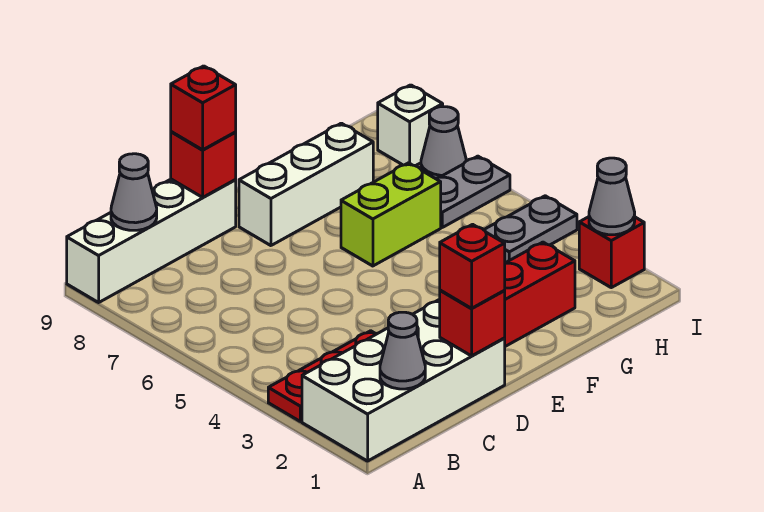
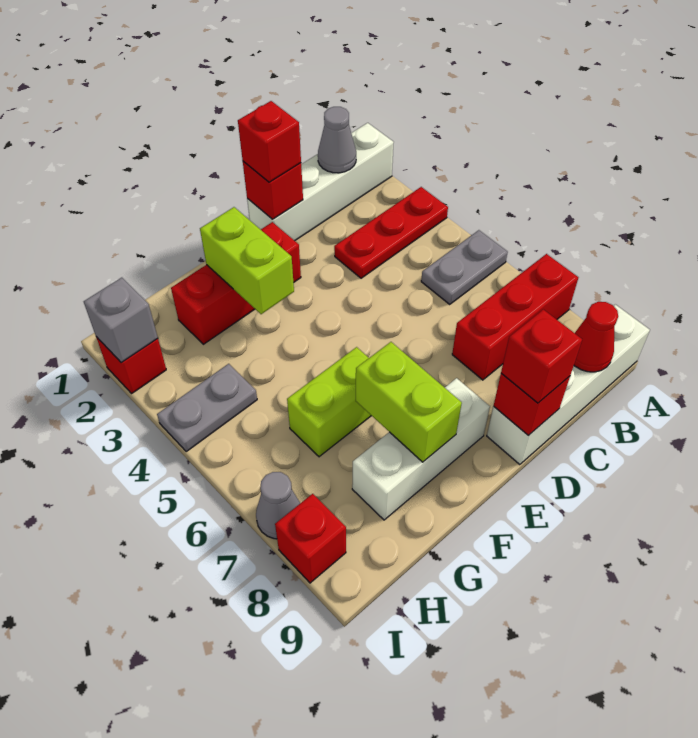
white 2x4 brick [302,300,505,461] -> white 1x4 brick [247,123,394,241]
none -> red 1x3 brick [452,254,578,380]
grey 1x1 cone [111,154,157,230] -> red 1x1 cone [574,302,618,372]
none -> lime 1x2 brick [200,207,294,314]
none -> lime 1x2 brick [356,342,462,462]
grey 1x2 plate [435,156,510,227] -> grey 1x2 plate moved to [421,230,508,305]
grey 1x1 cone [589,158,635,235] -> grey 1x1 brick [84,278,158,363]
white 1x1 brick [378,85,443,166] -> red 1x1 brick [275,494,346,583]

